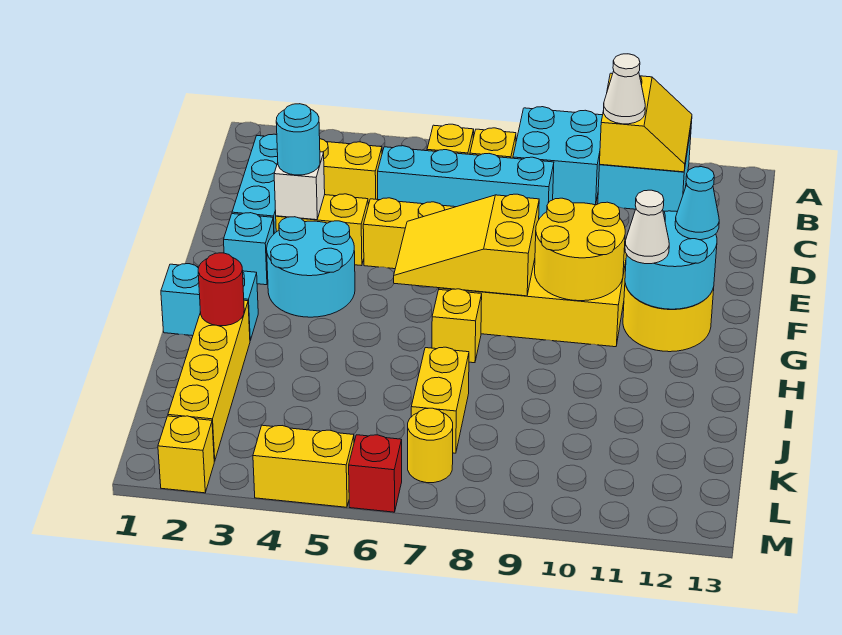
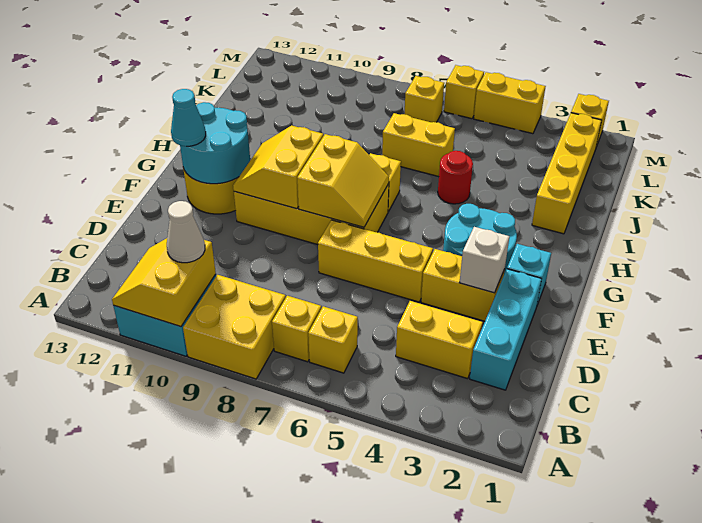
cyan 2x2 brick [513,107,603,205] -> yellow 2x2 brick [183,275,286,379]
cyan 1x4 brick [378,146,554,219] -> none
cyan 1x1 round brick [276,104,320,175] -> none
yellow 2x3 slope [394,194,539,296] -> yellow 2x2 slope [297,134,389,227]
yellow 2x2 round brick [535,198,625,301] -> yellow 2x2 slope [233,126,323,209]
white 1x1 cone [625,190,669,264] -> none
cyan 1x2 brick [161,264,258,340] -> none
red 1x1 round brick [198,253,244,326] -> red 1x1 round brick moved to [438,151,473,204]
yellow 1x2 brick [411,347,469,453] -> yellow 1x2 brick turned to [382,113,455,177]
yellow 1x1 round brick [408,408,453,483] -> yellow 1x1 brick [405,76,444,122]
red 1x1 brick [349,435,402,512] -> yellow 1x1 brick [444,65,484,119]

